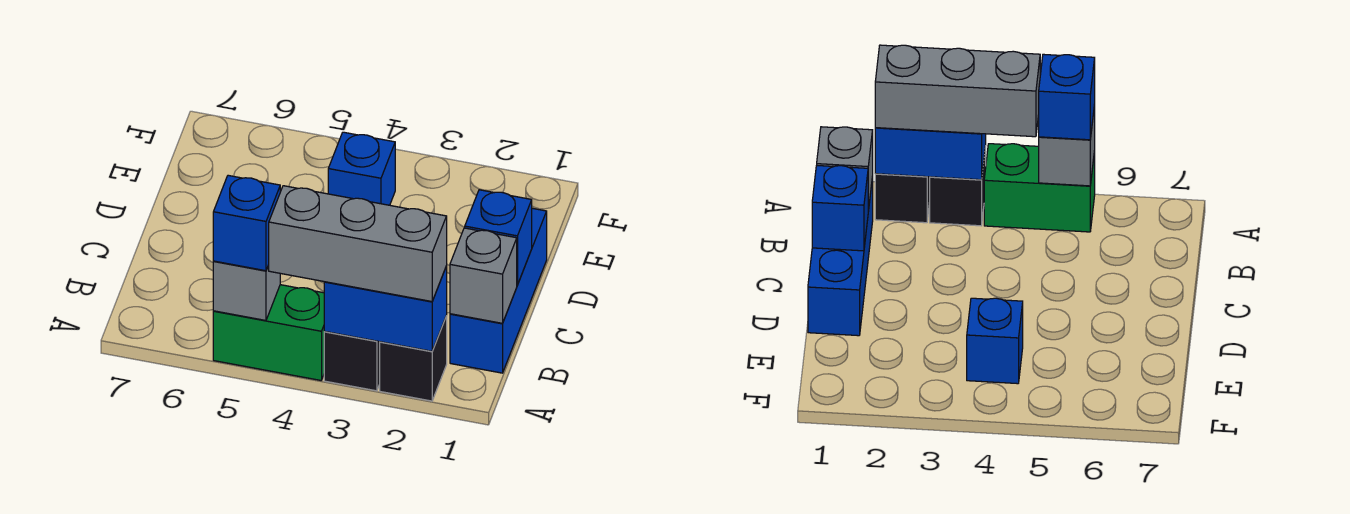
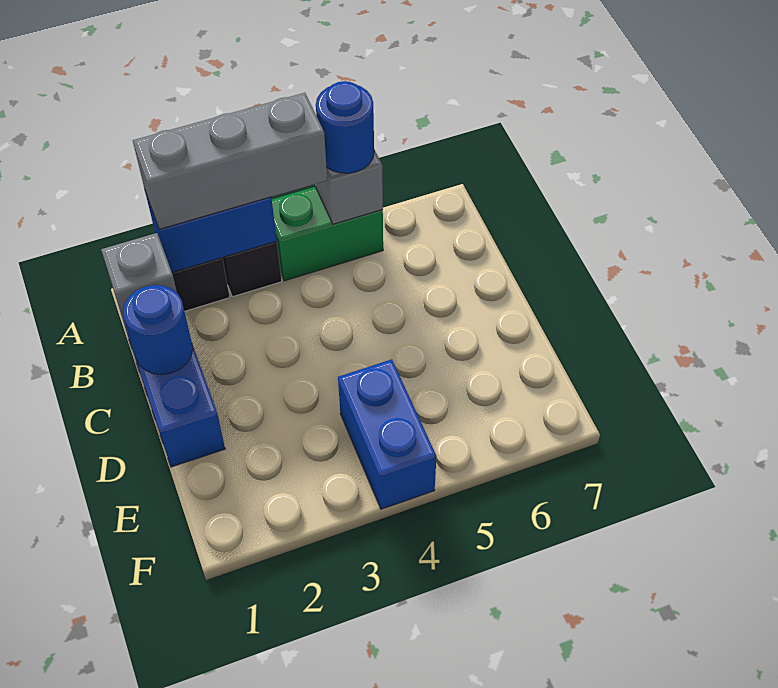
blue 1x1 brick [213,175,280,271] -> blue 1x1 round brick [316,81,374,173]
blue 1x1 brick [465,190,532,285] -> blue 1x1 round brick [123,285,193,375]
blue 1x1 brick [328,132,395,205] -> blue 1x2 brick [338,359,437,509]

